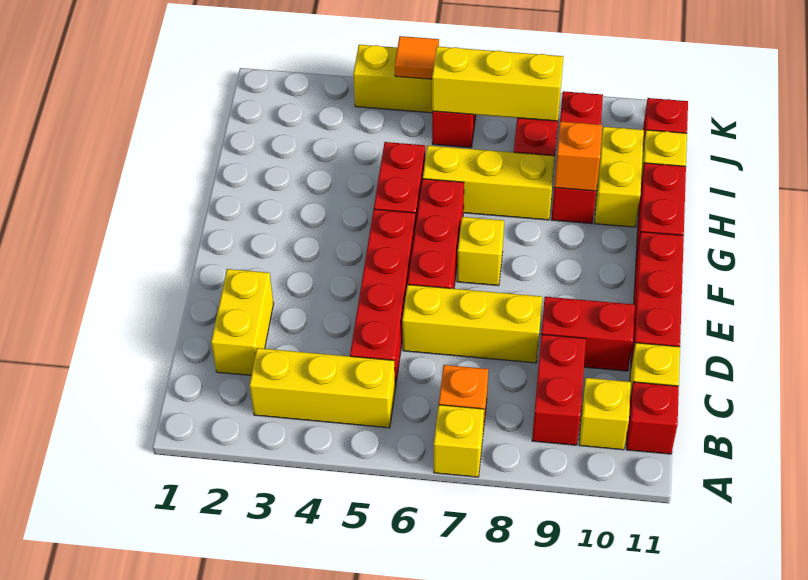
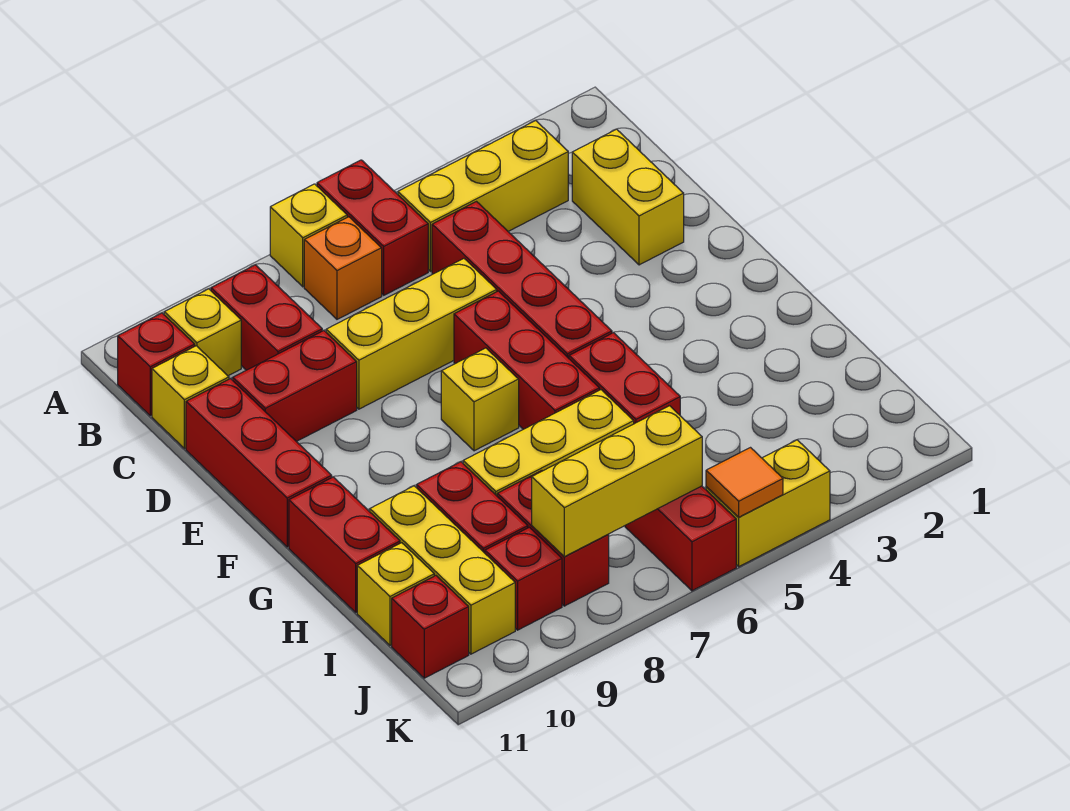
none -> red 1x2 brick [317,160,428,295]
orange 1x1 brick [554,121,602,191] -> none
yellow 1x2 brick [595,127,644,227] -> yellow 1x3 brick [370,486,515,654]

